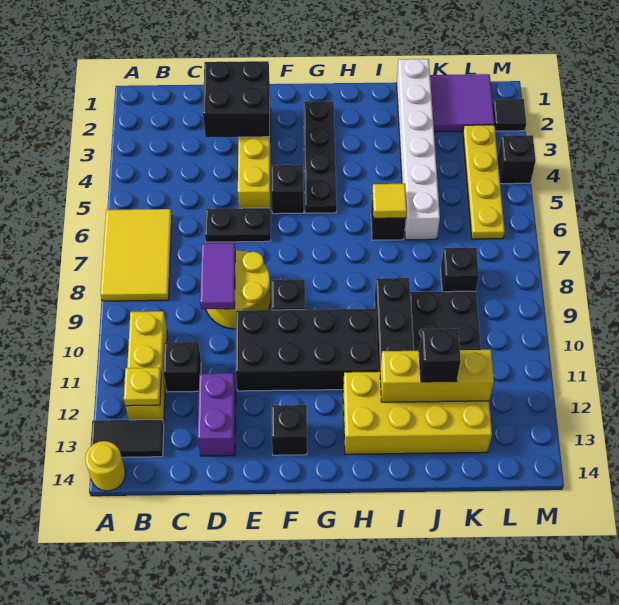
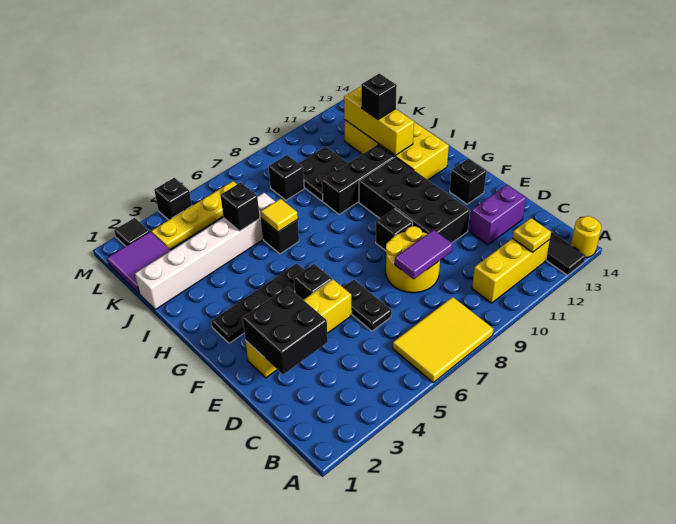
black 1x1 brick [163,342,201,392] -> black 1x1 brick moved to [220,182,260,231]

